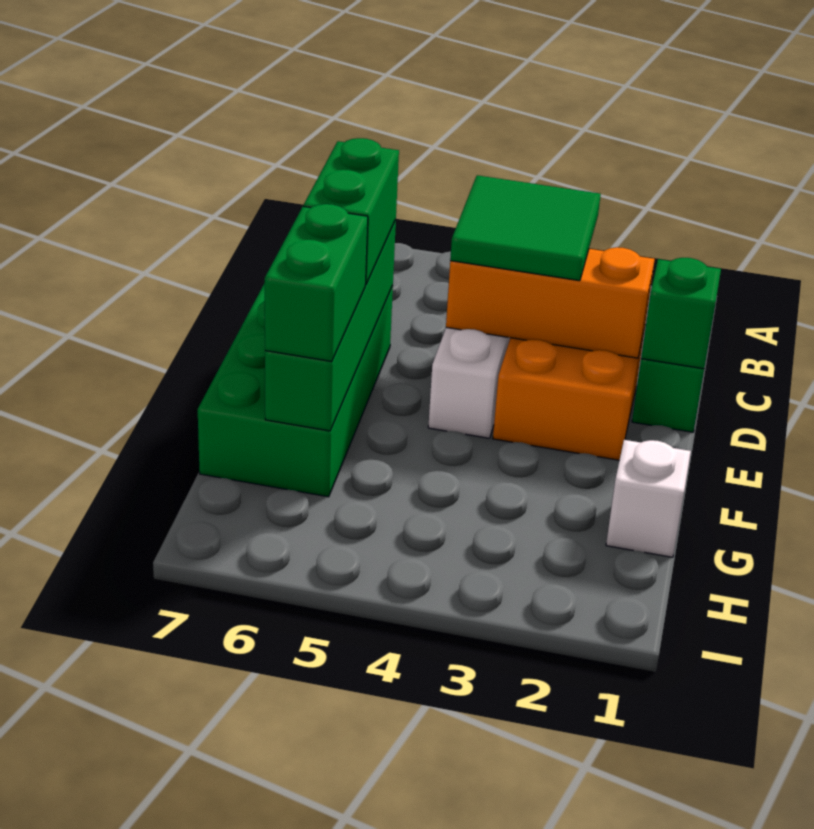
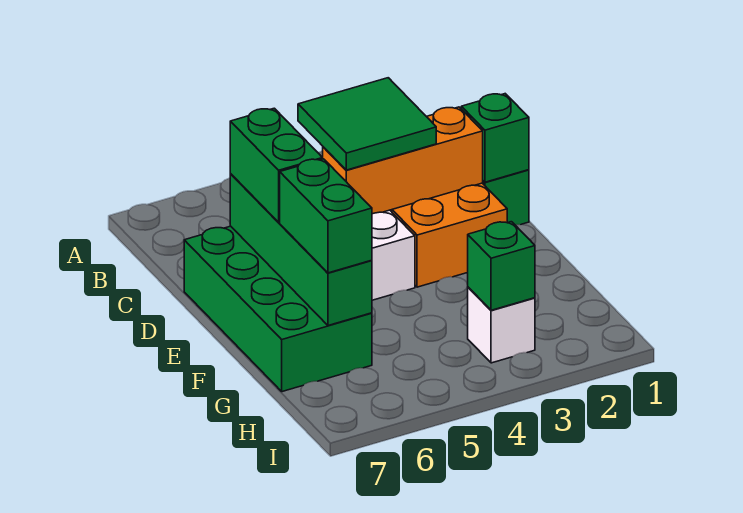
white 1x1 brick [606,440,691,557] -> white 1x1 brick moved to [468,287,535,363]
none -> green 1x1 brick [468,222,535,310]

